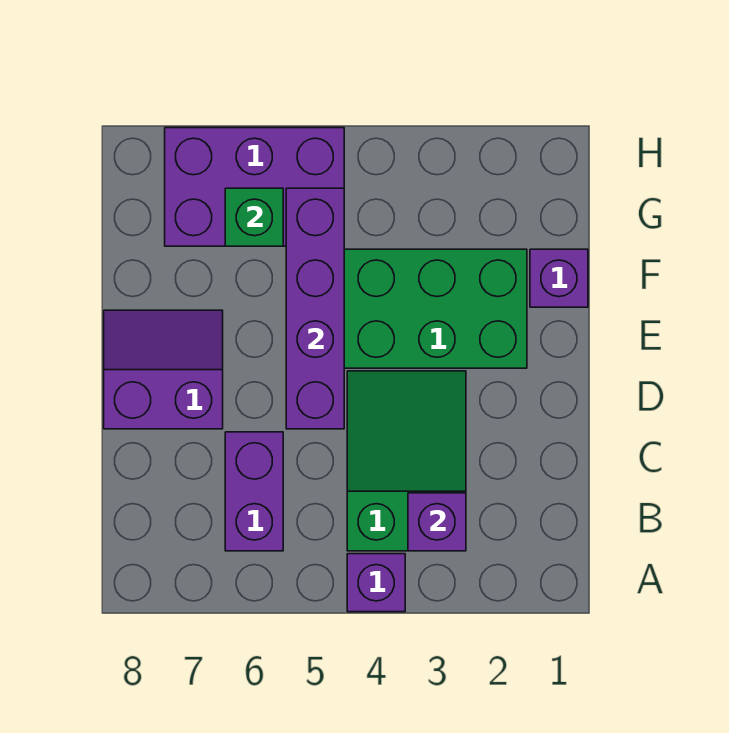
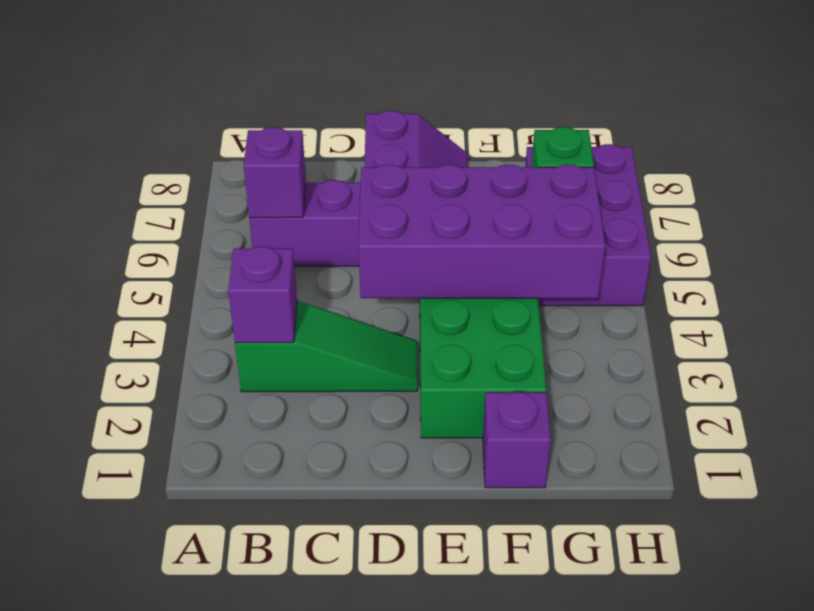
purple 1x1 brick [347,554,405,612] -> purple 1x1 brick moved to [244,127,306,218]
green 2x3 slope [347,371,466,551] -> green 1x3 slope [235,301,418,392]
purple 1x4 brick [286,188,344,429] -> purple 2x4 brick [359,165,605,298]

